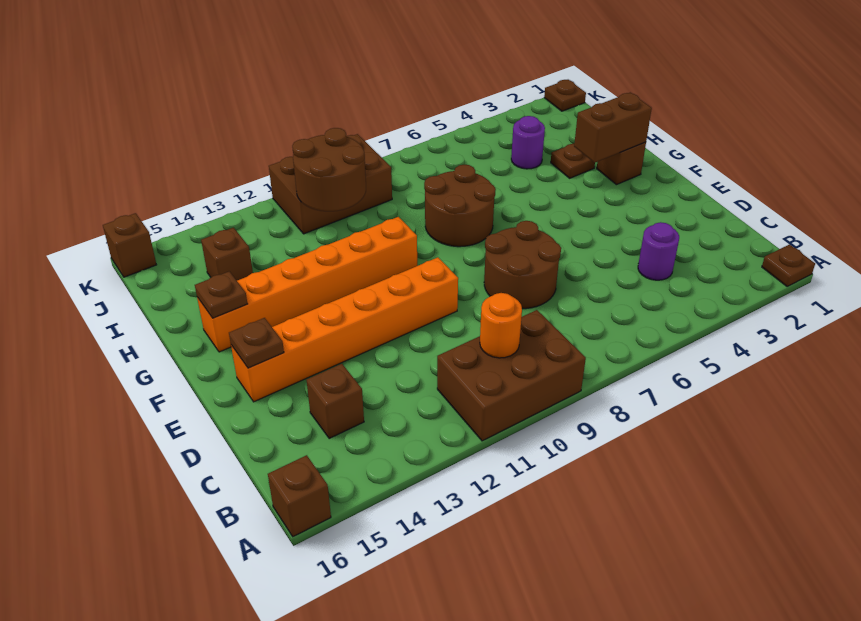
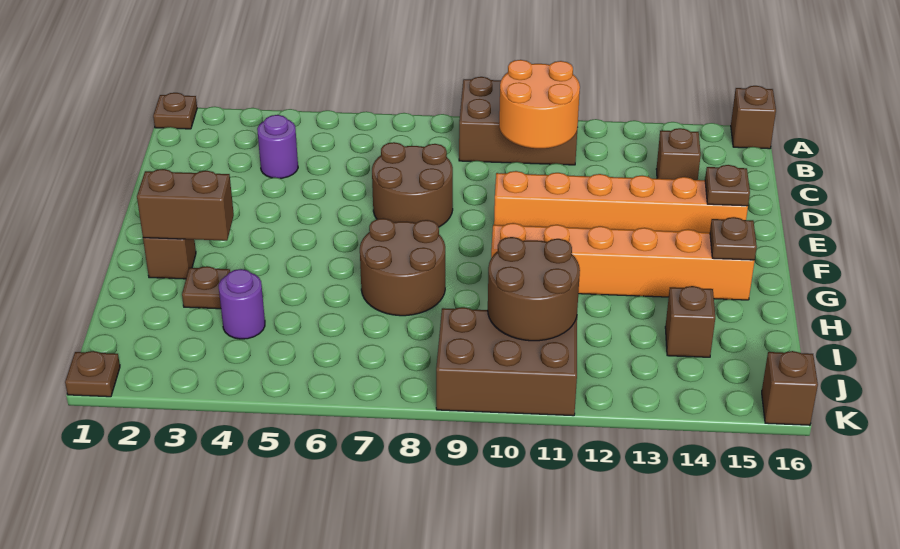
orange 1x1 round brick [480,293,522,358] -> orange 2x2 round brick [499,60,580,148]

